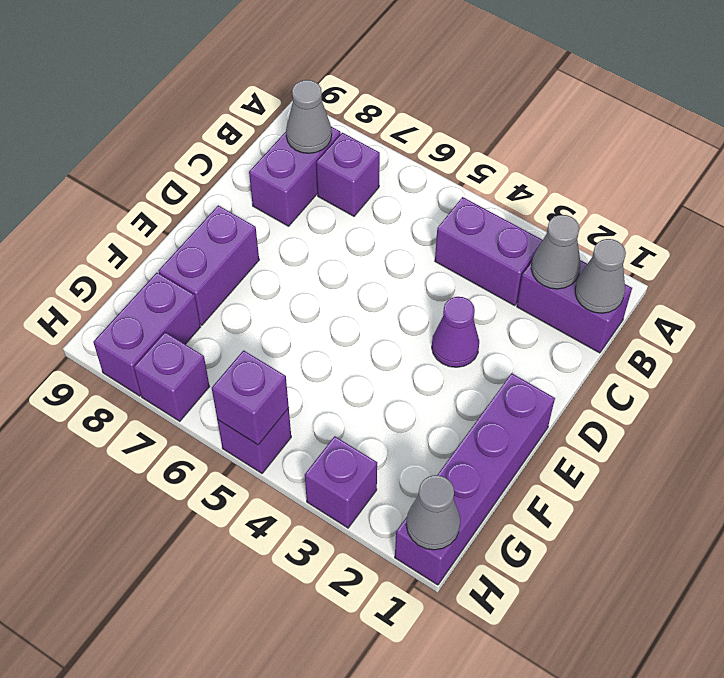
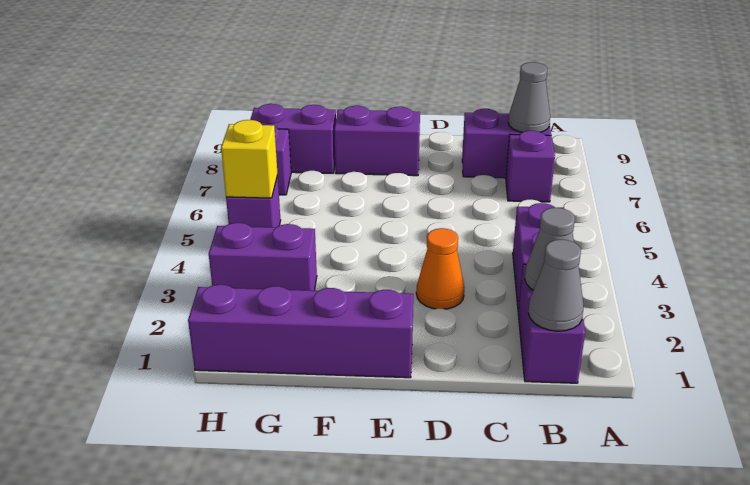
purple 1x1 cone [432,297,479,367] -> orange 1x1 cone [416,228,464,309]
grey 1x1 cone [406,475,460,550] -> none
purple 1x1 brick [305,436,377,528] -> purple 1x2 brick [209,223,317,291]
purple 1x1 brick [212,350,289,445] -> yellow 1x1 brick [221,120,278,198]

